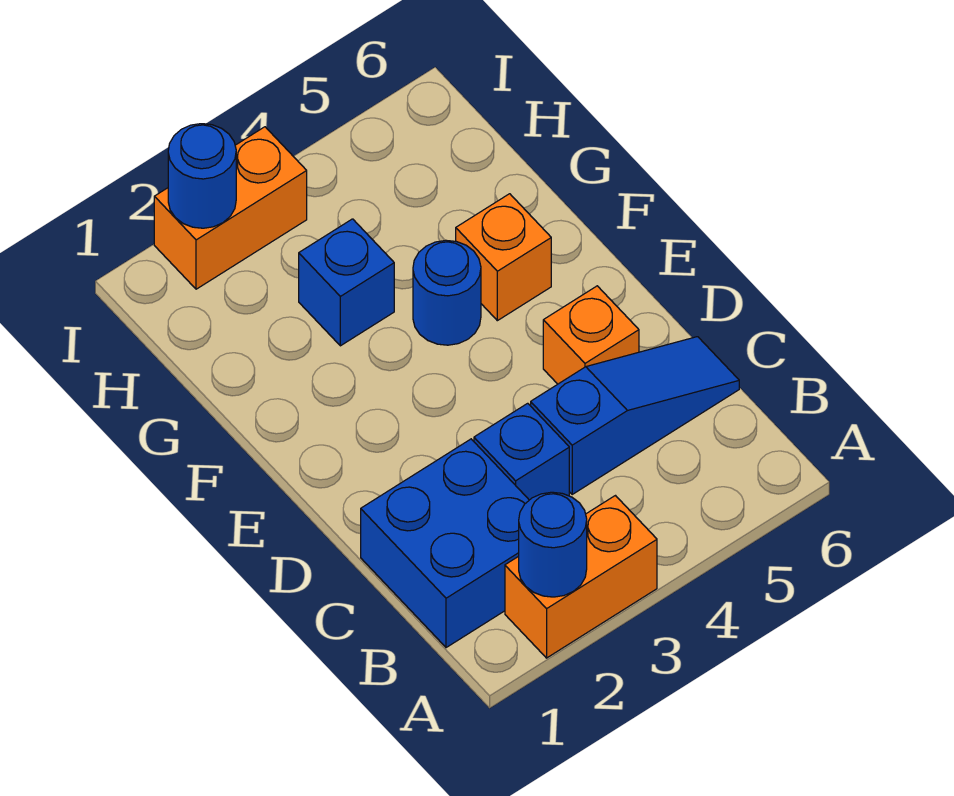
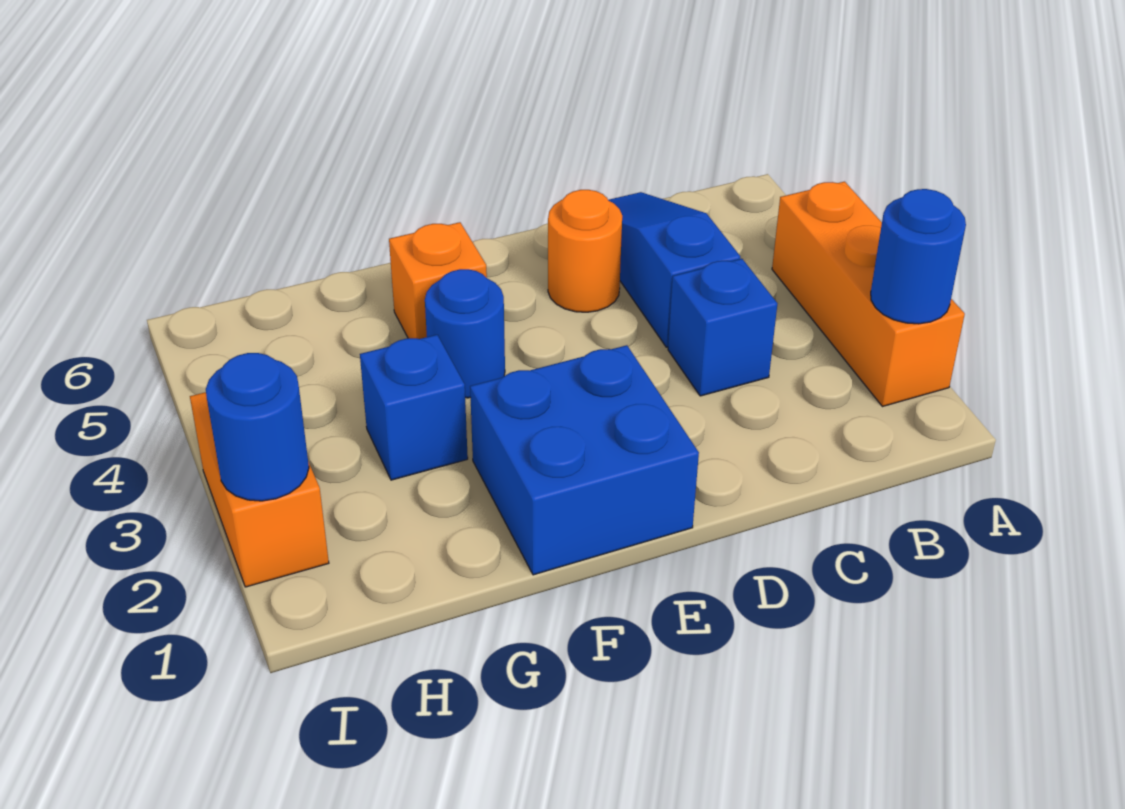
orange 1x2 brick [505,496,657,658] -> orange 1x3 brick [772,182,965,407]
blue 2x2 brick [361,439,529,648] -> blue 2x2 brick moved to [470,345,699,575]
orange 1x1 brick [543,286,639,384] -> orange 1x1 round brick [548,190,622,312]

